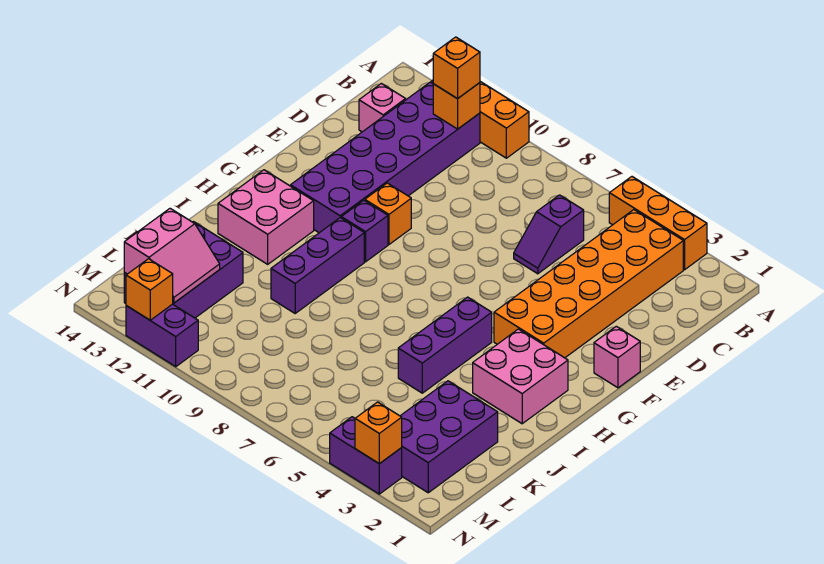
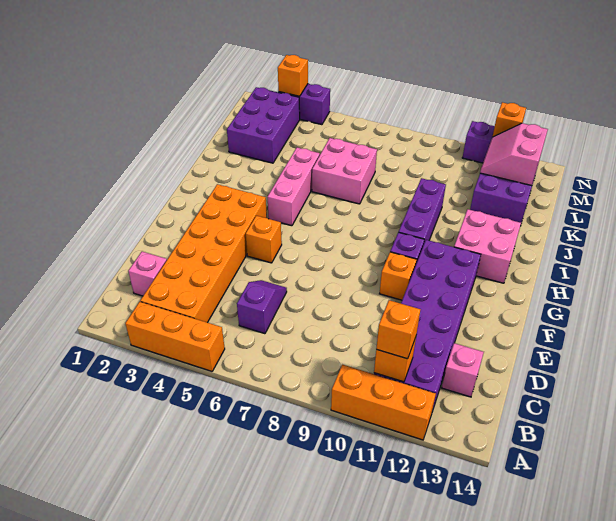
pink 1x1 brick [594,326,640,388] -> pink 1x1 brick moved to [128,252,167,296]
none -> orange 1x1 brick [246,216,282,263]
pink 2x2 brick [473,329,568,424] -> pink 2x2 brick moved to [312,138,377,204]
purple 1x3 brick [398,297,492,393] -> pink 1x3 brick [268,148,320,226]

